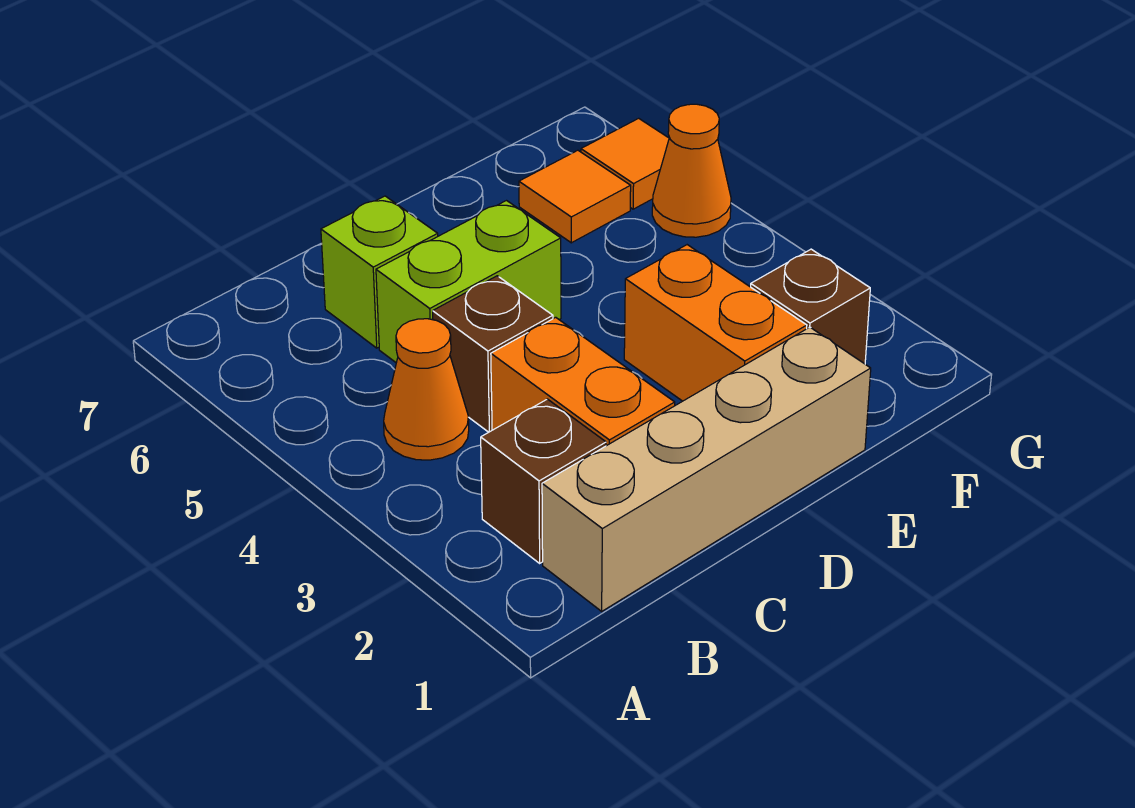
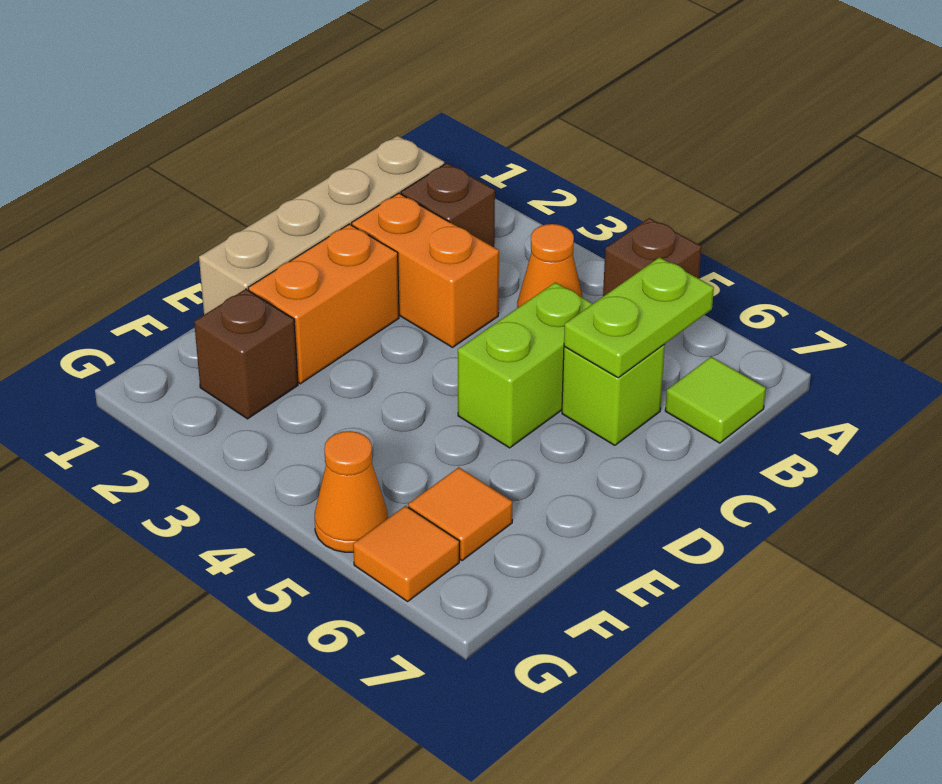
none -> lime 1x2 plate [564,257,714,378]
none -> lime 1x1 tile [665,357,766,443]
brown 1x1 brick [433,276,553,432] -> brown 1x1 brick moved to [603,218,701,296]
orange 1x2 brick [624,245,807,401] -> orange 1x2 brick turned to [248,224,399,384]

